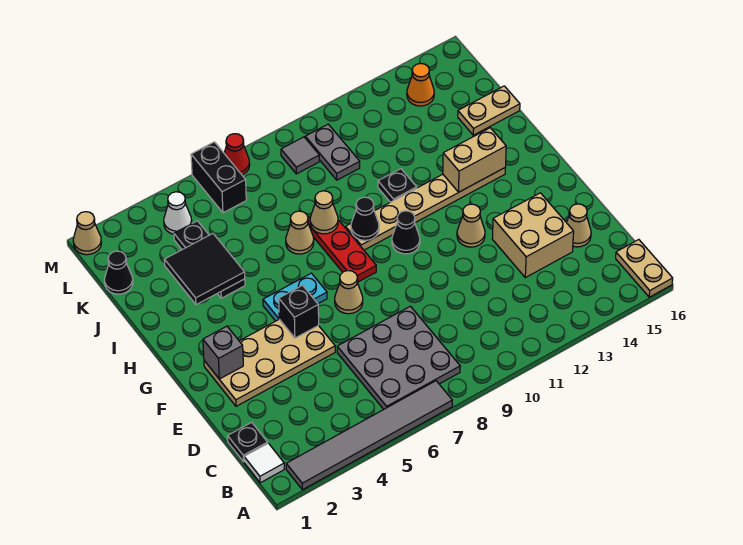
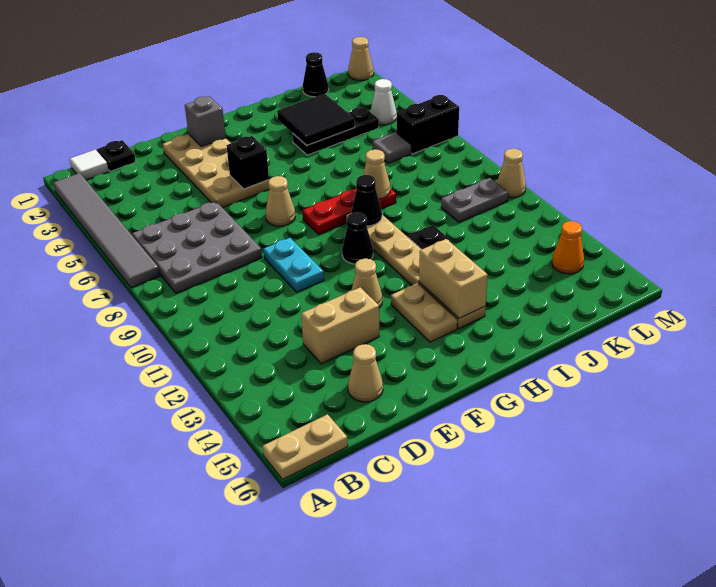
tan 2x2 brick [492,193,574,278] -> tan 1x2 brick [301,287,379,364]
cyan 1x2 plate [263,273,327,321] -> cyan 1x2 plate moved to [263,238,324,292]
tan 1x1 cone [286,211,314,254] -> tan 1x1 cone moved to [497,148,526,198]
tan 1x2 plate [458,86,520,135] -> tan 1x2 plate moved to [391,283,457,342]
grey 1x1 tile [281,137,319,174] -> grey 1x1 tile moved to [372,132,411,163]
red 1x1 cone [224,134,250,175] -> none

